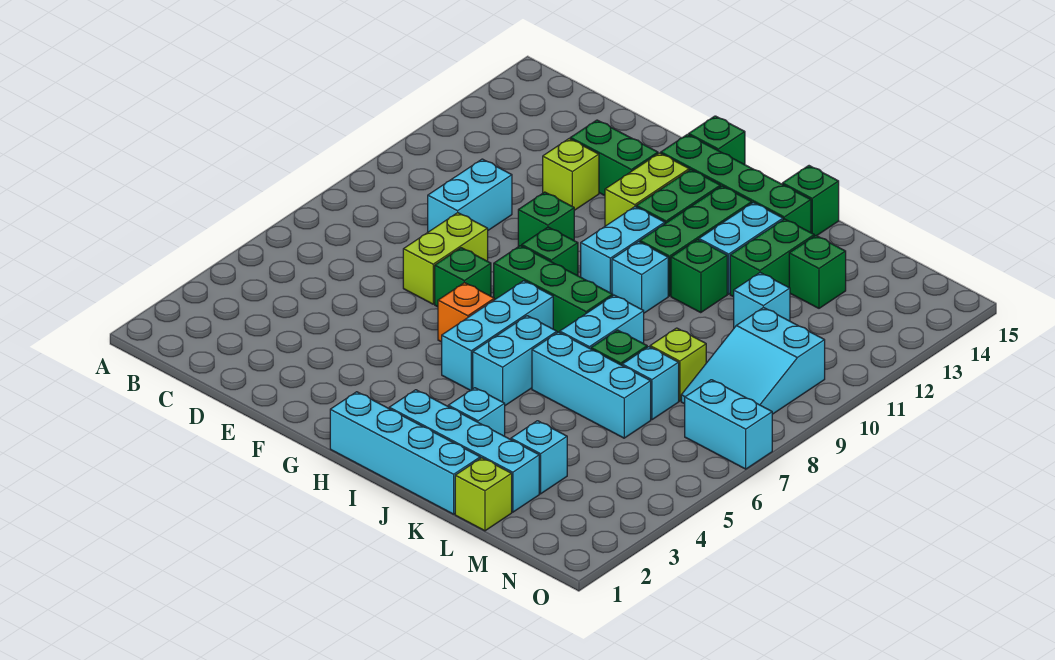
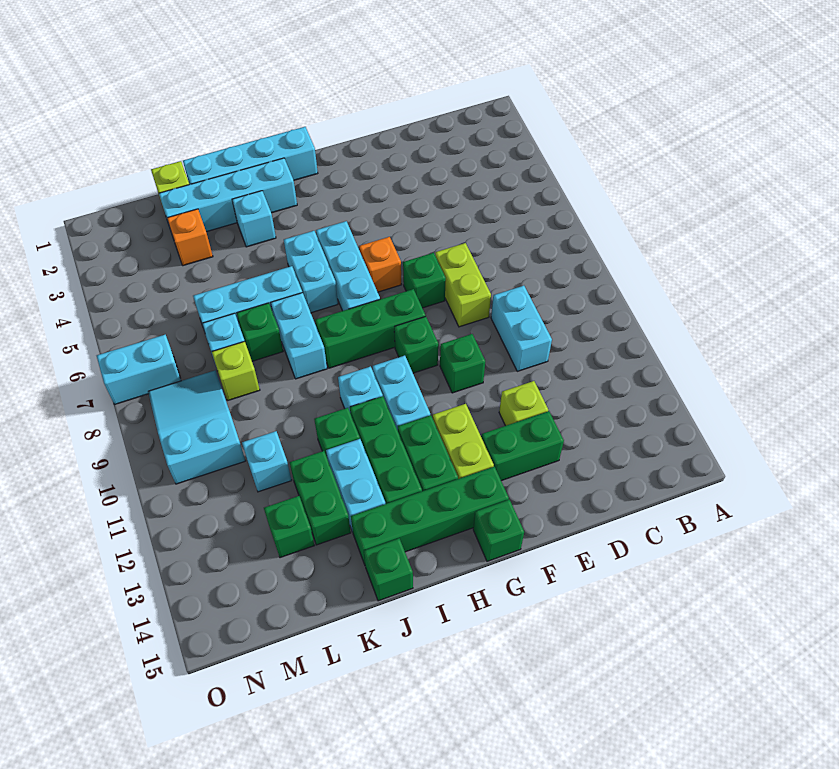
cyan 1x1 brick [511,421,567,494] -> orange 1x1 brick [167,209,213,266]

